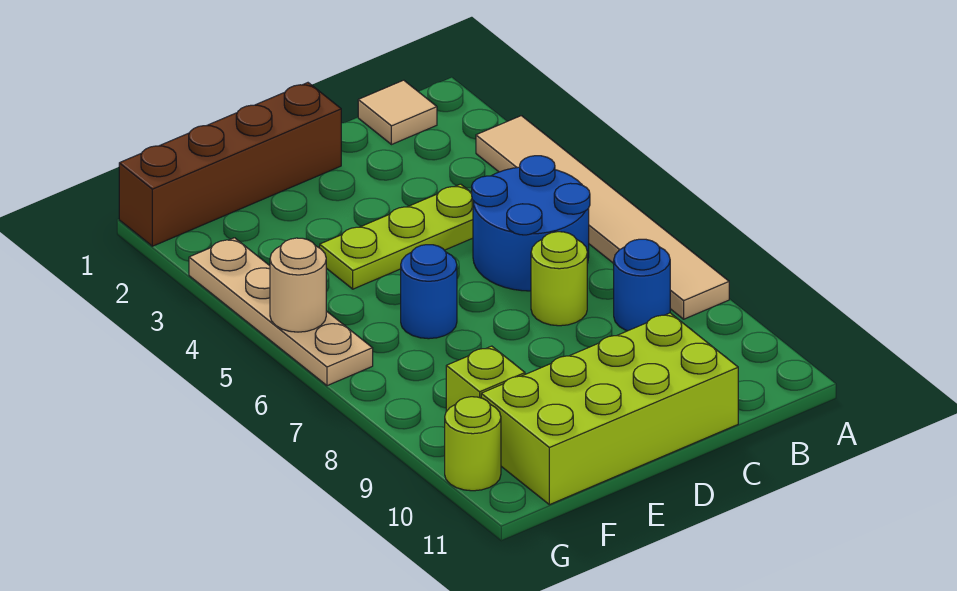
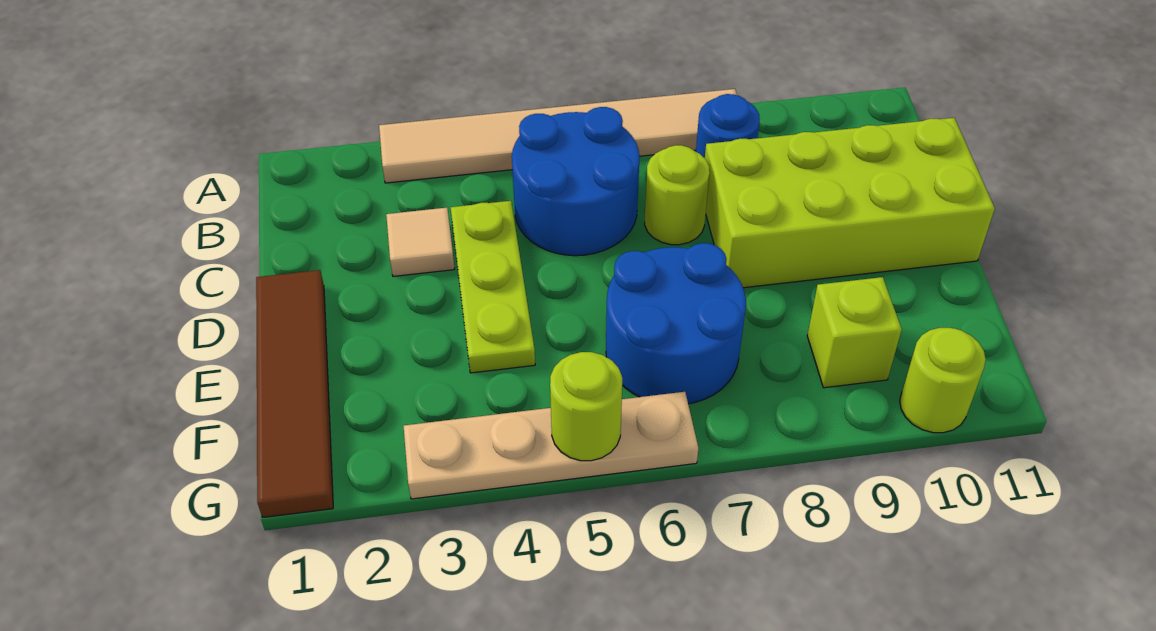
tan 1x1 tile [358,80,437,145] -> tan 1x1 tile moved to [386,208,455,276]
lime 2x4 brick [481,313,738,505] -> lime 2x4 brick turned to [705,118,995,288]
brown 1x4 brick [119,83,341,246] -> brown 1x4 tile [256,270,333,517]
blue 1x1 round brick [401,245,457,339] -> blue 2x2 round brick [606,243,746,404]
tan 1x1 round brick [270,238,326,332] -> lime 1x1 round brick [550,352,622,461]

